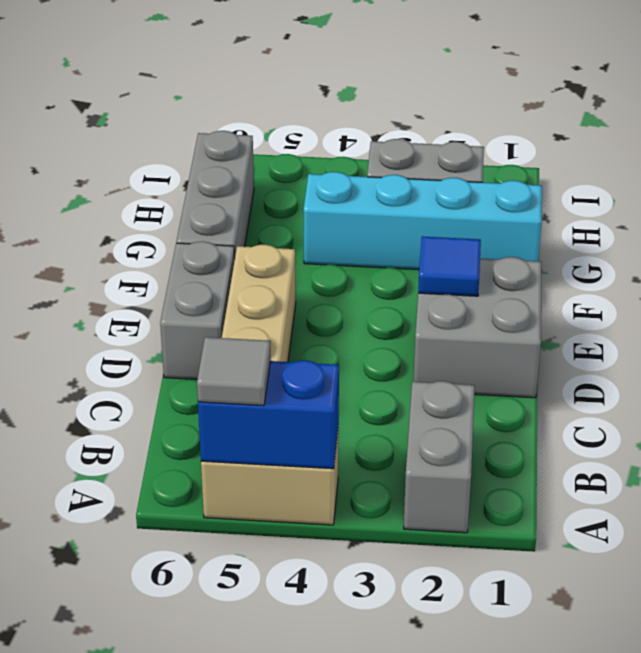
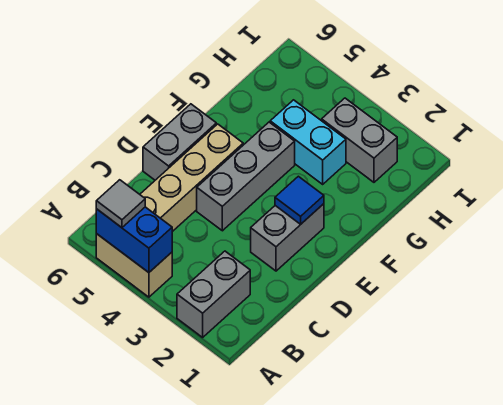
grey 2x2 brick [414,257,541,398] -> grey 1x2 brick [251,204,324,271]
grey 1x3 brick [177,131,254,259] -> grey 1x3 brick moved to [197,122,295,231]
cyan 1x4 brick [304,172,542,269] -> cyan 1x2 brick [270,100,346,184]

